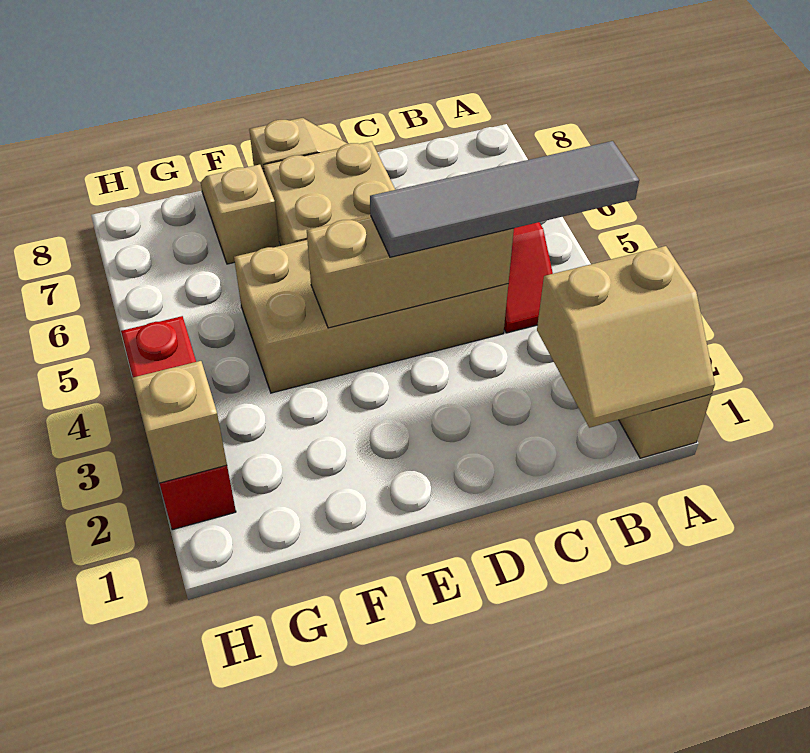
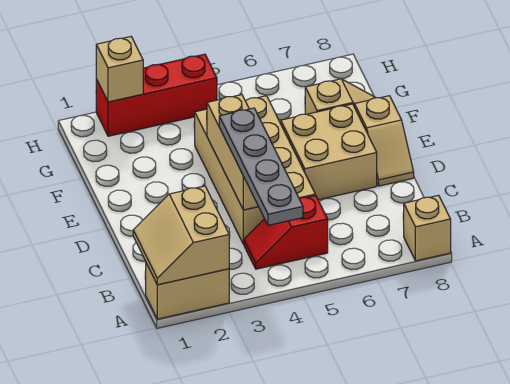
grey 1x4 tile [370,141,639,257] -> grey 1x4 plate [219,108,303,225]
none -> tan 1x1 brick [403,195,451,261]

